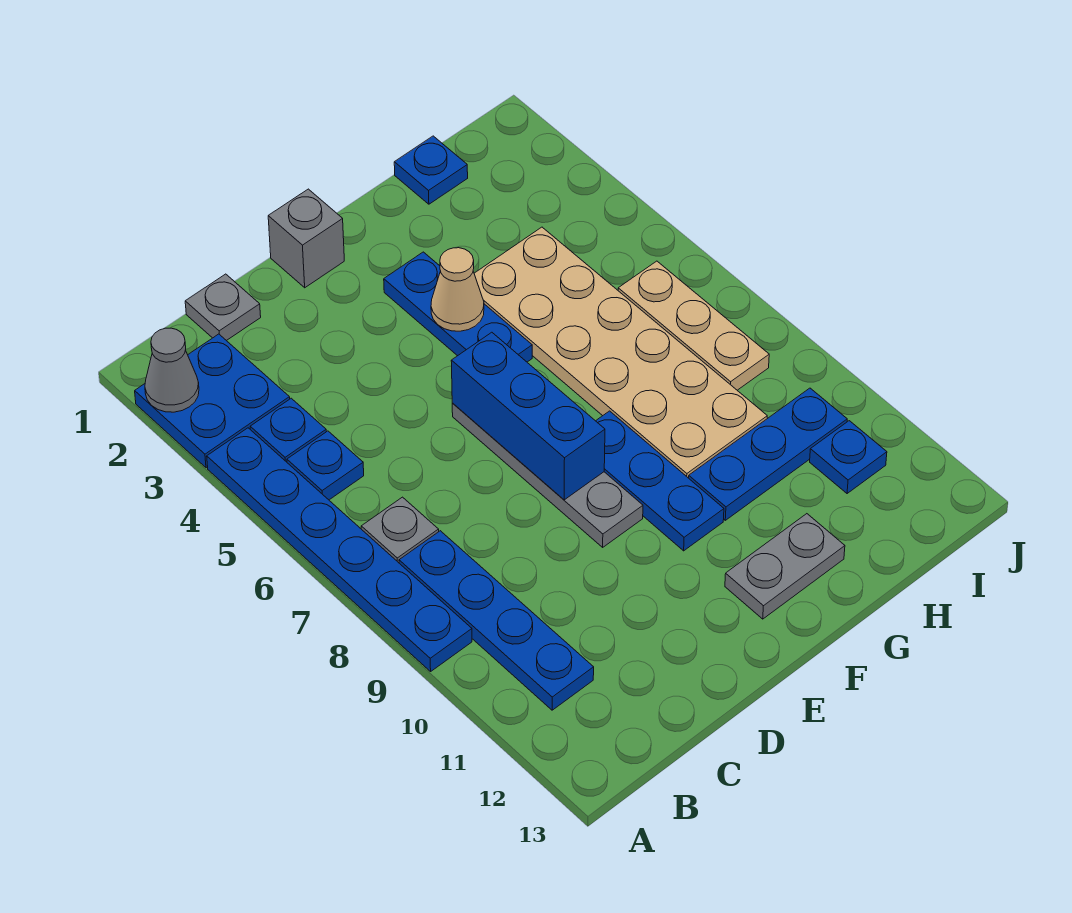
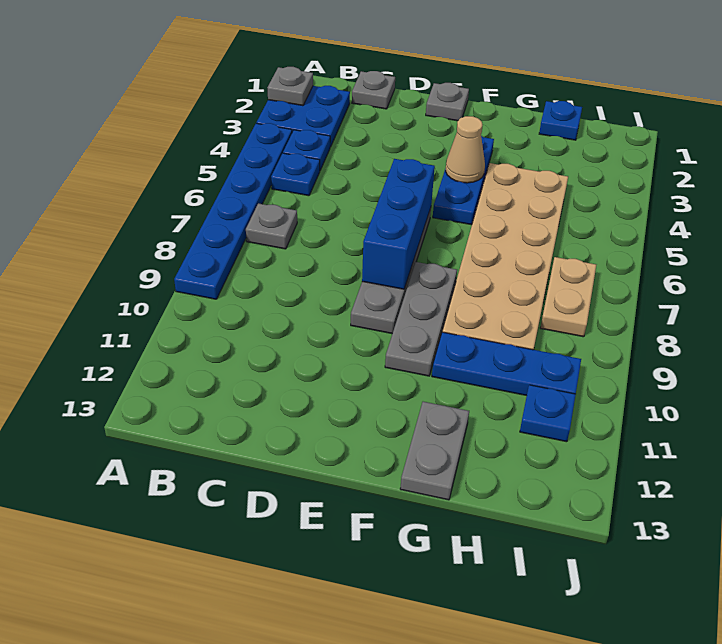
grey 1x1 cone [145,328,199,412] -> grey 1x1 plate [267,67,313,106]
blue 1x4 plate [399,531,594,710] -> none
grey 1x1 brick [268,189,344,288] -> grey 1x1 plate [426,83,469,121]
blue 1x3 plate [596,411,724,551] -> grey 1x3 plate [385,262,457,376]
grey 1x2 plate [725,514,845,619] -> grey 1x2 plate turned to [400,402,469,500]
tan 1x3 plate [618,261,769,390] -> tan 1x2 plate [540,257,596,337]

